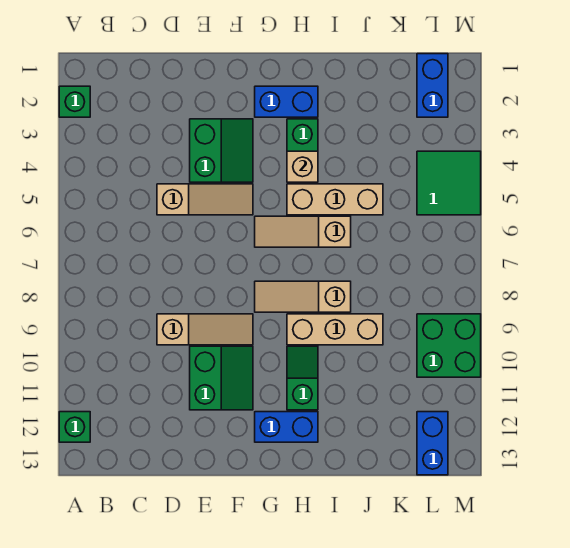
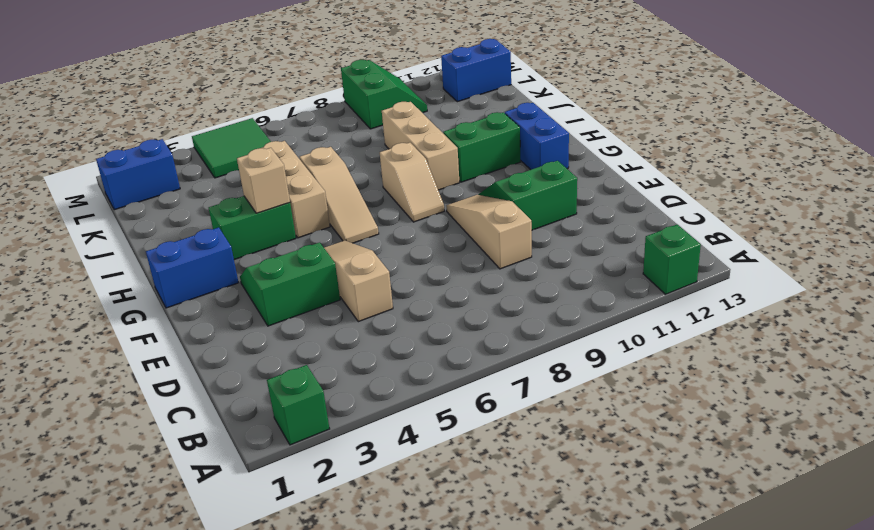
blue 1x2 brick [255,86,318,117] -> blue 1x2 brick turned to [146,227,239,308]
tan 1x3 slope [255,281,351,312] -> tan 1x2 slope [380,143,444,222]
green 1x2 slope [287,346,318,410] -> green 1x2 brick [443,112,521,182]
green 2x2 brick [417,314,481,377] -> green 2x2 slope [341,60,427,129]

